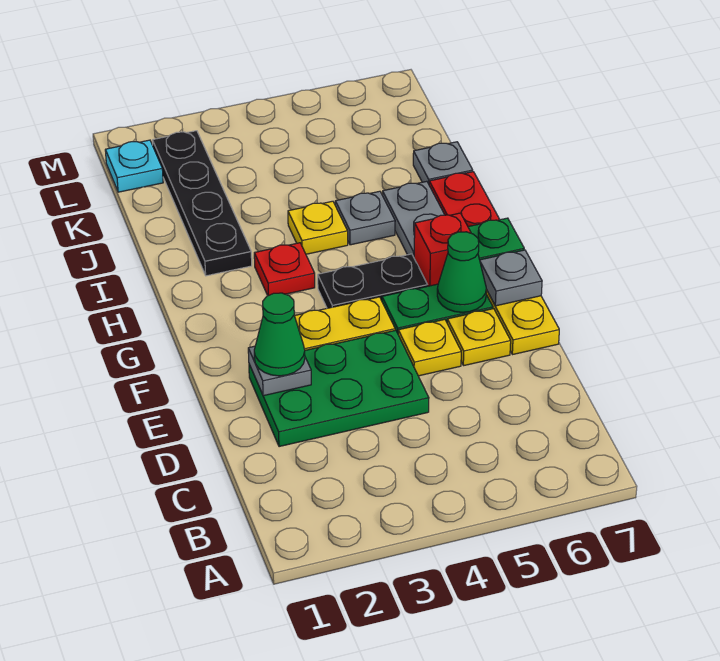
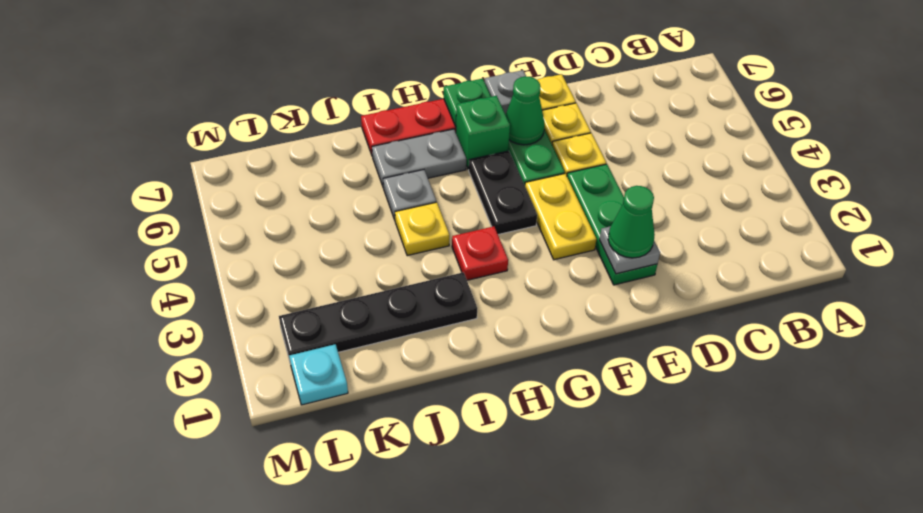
green 2x3 plate [249,330,429,447] -> green 1x3 plate [567,164,657,285]
red 1x1 brick [414,213,471,286] -> green 1x1 brick [456,96,510,169]
grey 1x1 plate [413,142,473,184] -> none

